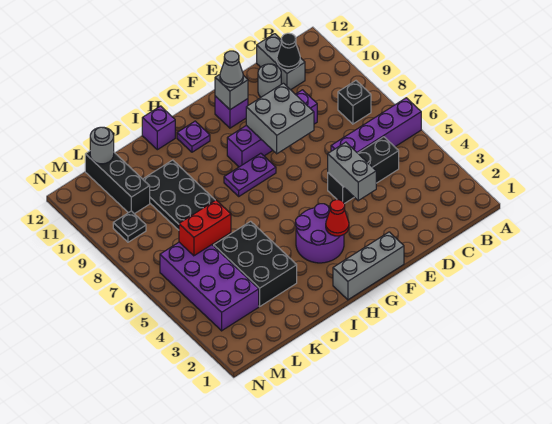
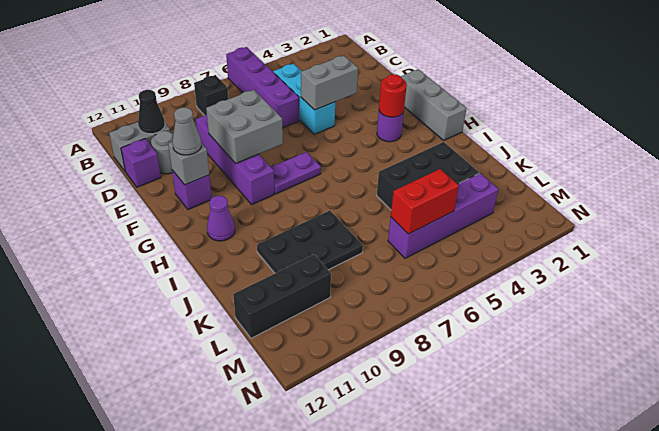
black 1x3 brick [328,137,399,204] -> cyan 1x3 brick [273,64,335,134]
purple 2x2 round brick [295,204,344,263] -> purple 1x1 round brick [377,111,404,142]
red 1x1 cone [326,200,349,236] -> red 1x1 round brick [379,74,407,117]
purple 1x2 plate [224,153,276,196] -> purple 1x2 plate turned to [271,152,321,194]
purple 1x1 plate [177,121,210,152] -> purple 1x1 cone [207,196,235,241]
purple 1x1 brick [142,106,175,150] -> purple 1x1 brick moved to [121,139,161,187]
red 1x2 brick [179,200,231,256] -> red 1x2 brick turned to [391,169,459,234]
purple 2x4 brick [160,242,259,331] -> purple 1x4 brick [388,173,498,258]
grey 1x1 round brick [90,127,114,164] -> none
black 1x1 plate [113,211,146,242] -> none

